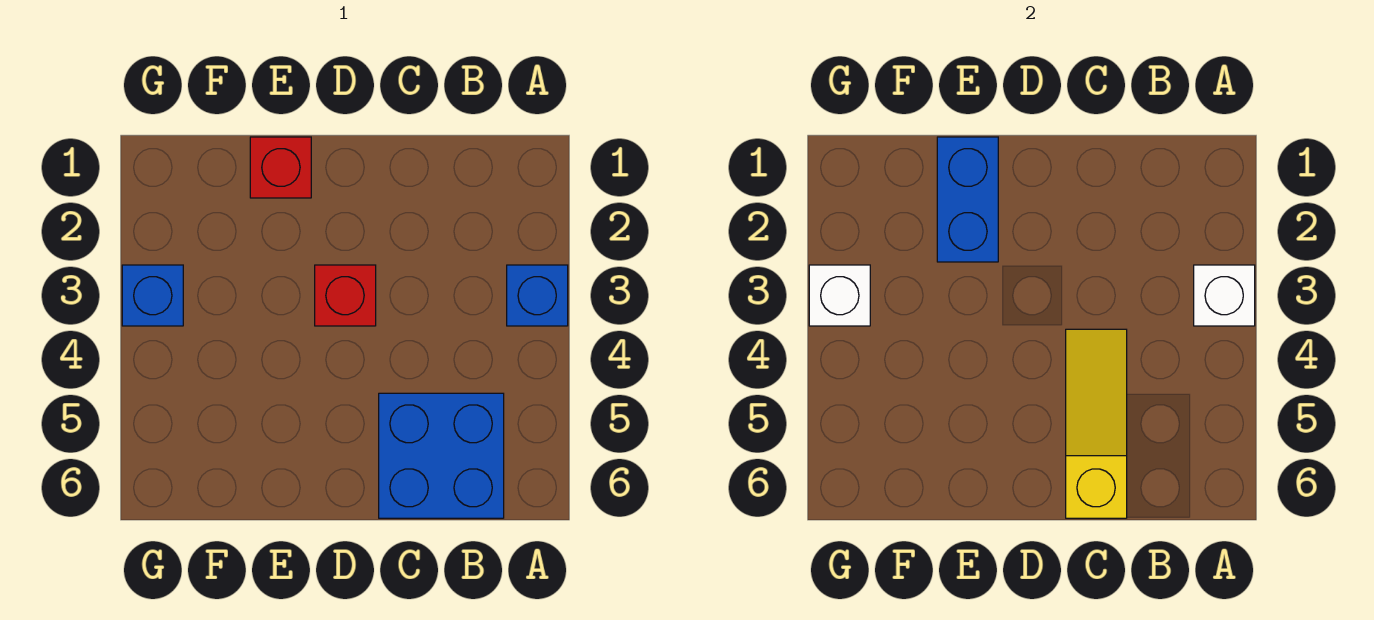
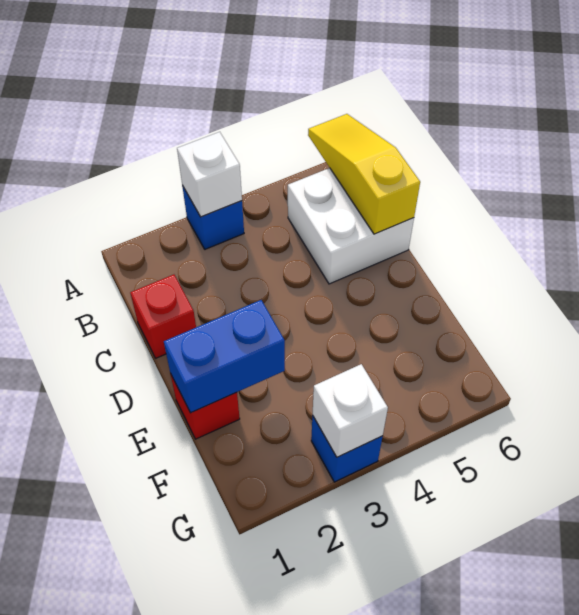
blue 2x2 brick [379,393,504,518] -> white 2x2 brick [288,168,414,284]
yellow 1x3 slope [1066,329,1127,518] -> yellow 1x3 slope turned to [308,114,420,234]
red 1x1 brick [315,265,376,326] -> red 1x1 brick moved to [130,275,196,358]

